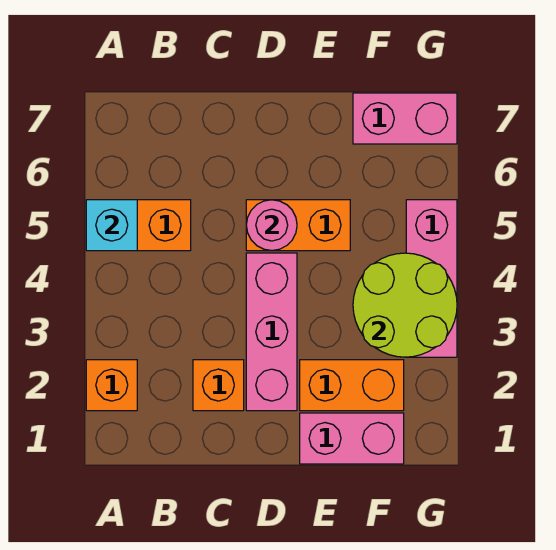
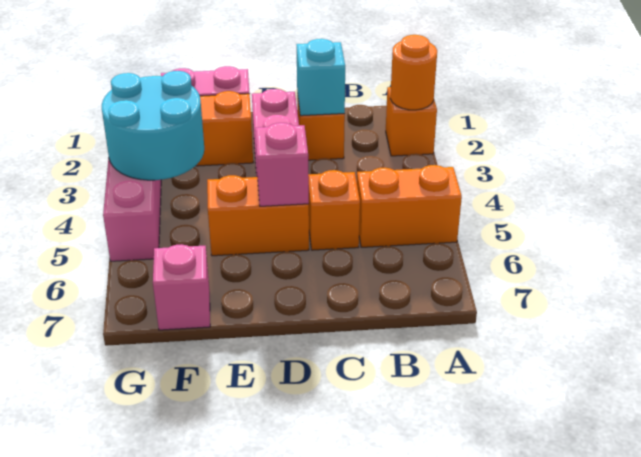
none -> orange 1x1 round brick [390,35,437,110]
cyan 1x1 brick [86,200,137,251] -> cyan 1x1 brick moved to [296,39,345,116]
none -> orange 1x1 brick [308,170,360,250]
pink 1x1 round brick [246,200,297,251] -> pink 1x1 brick [255,123,309,206]
lime 2x2 round brick [353,253,457,357] -> cyan 2x2 round brick [102,71,204,180]
pink 1x2 brick [353,93,457,144] -> pink 1x1 brick [153,244,210,330]

